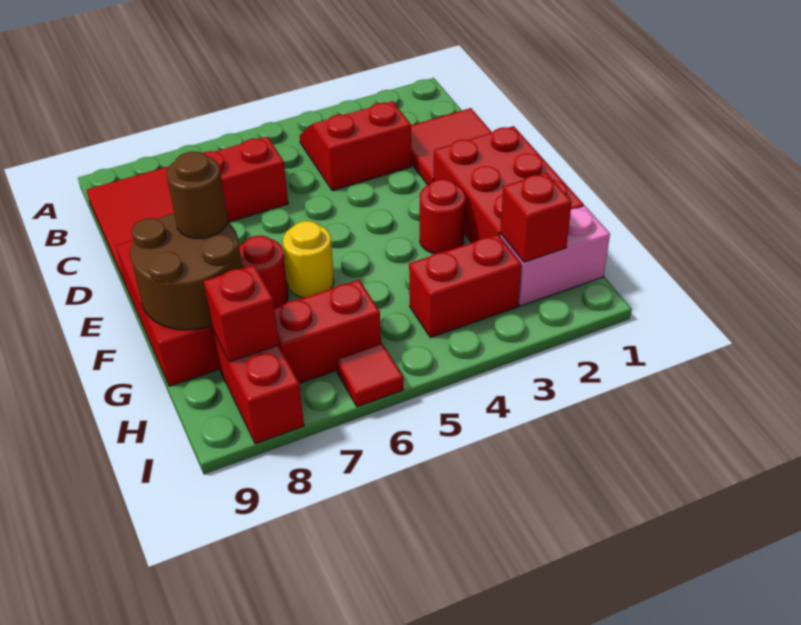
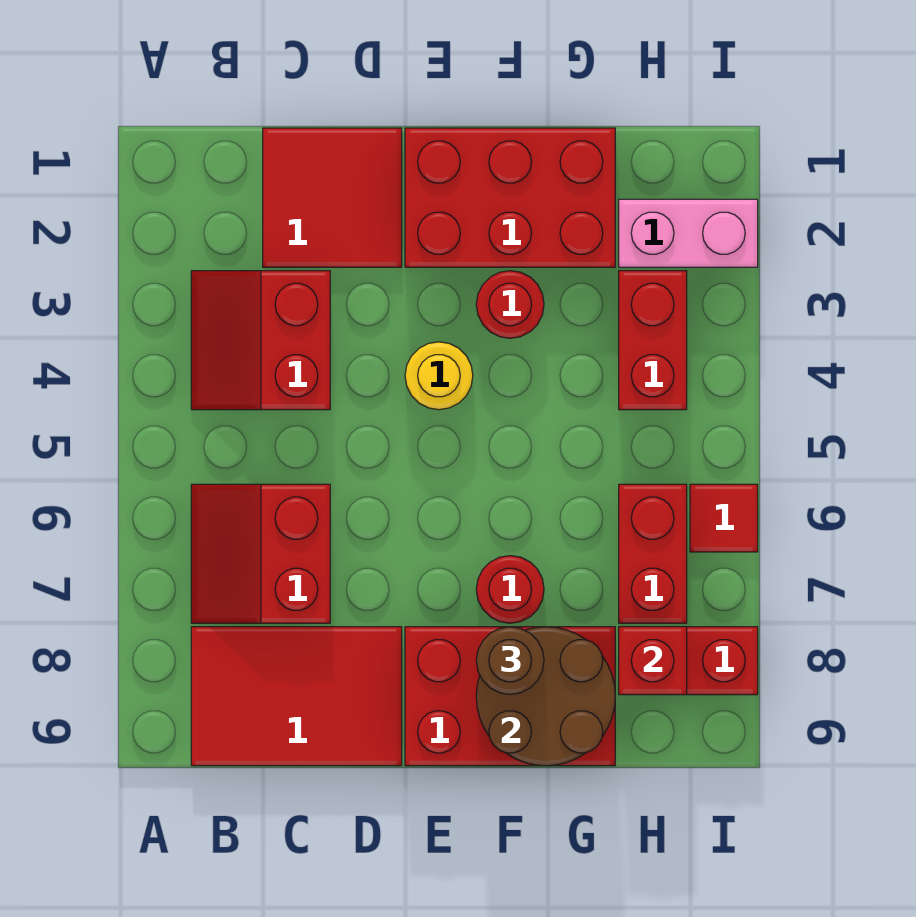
yellow 1x1 round brick [283,221,334,298] -> yellow 1x1 round brick moved to [405,342,473,410]
pink 1x2 brick [500,206,610,306] -> pink 1x2 brick turned to [619,199,758,267]
red 1x1 brick [500,173,572,262] -> none

